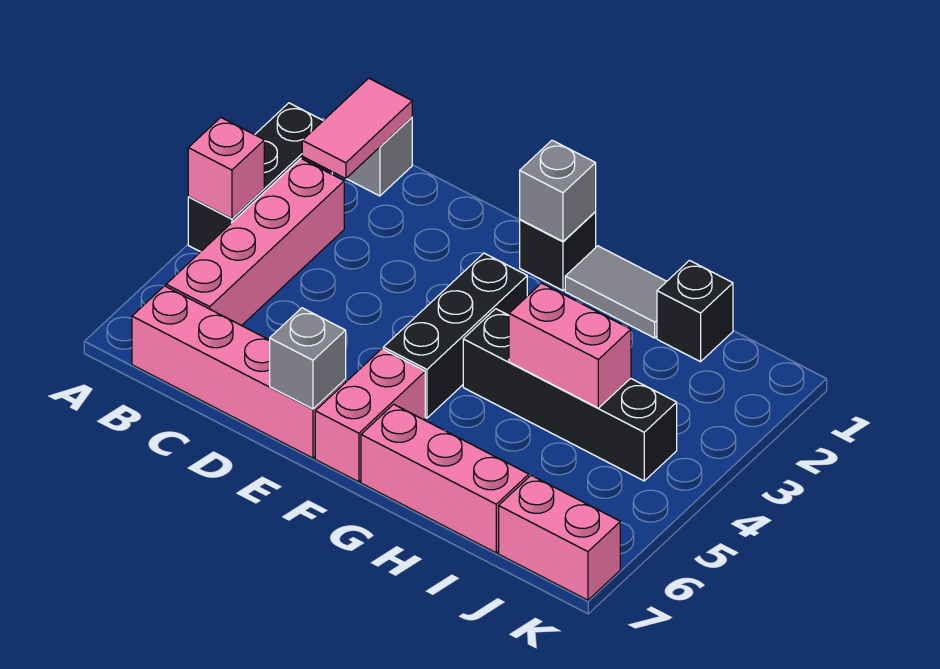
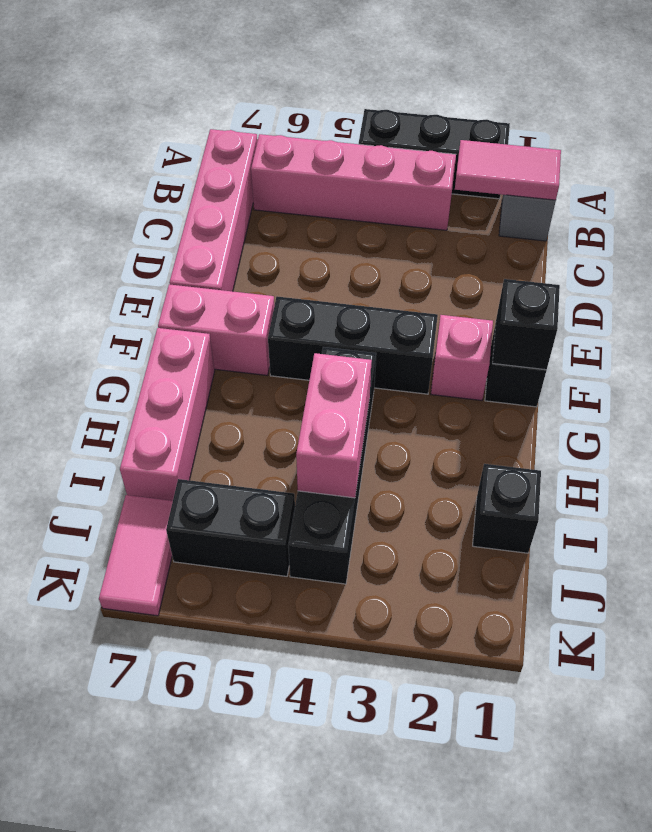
pink 1x1 brick [188,118,264,219] -> pink 1x1 brick moved to [431,315,493,400]
grey 1x1 brick [270,308,346,409] -> none
grey 1x1 brick [520,140,596,241] -> black 1x1 brick [492,279,560,370]
grey 1x2 tile [565,246,667,338] -> none
none -> black 1x2 brick [166,479,295,576]
pink 1x2 brick [499,475,620,600] -> pink 1x2 tile [99,495,173,616]

